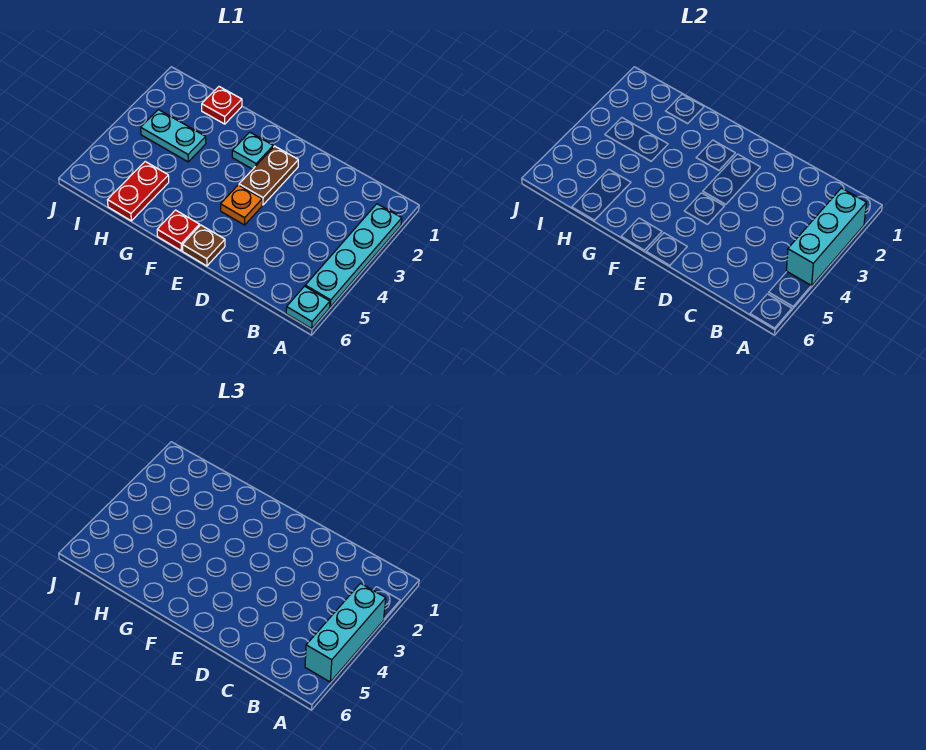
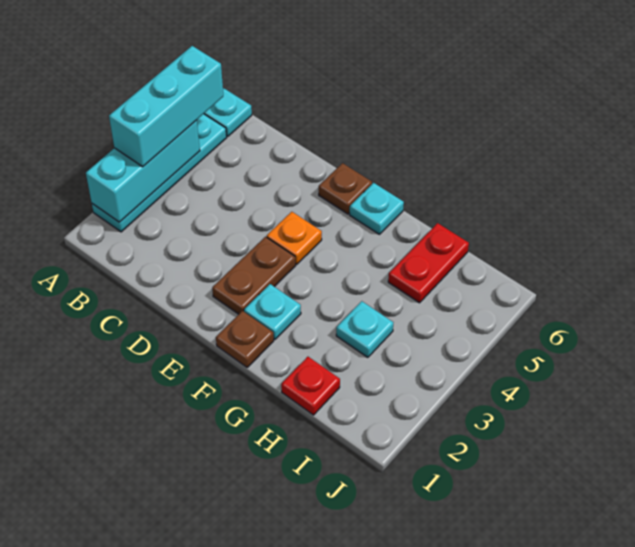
none -> brown 1x1 plate [216,311,274,367]
red 1x1 plate [157,210,200,251] -> cyan 1x1 plate [350,183,404,234]
cyan 1x2 plate [141,110,206,162] -> cyan 1x1 plate [336,301,393,357]

